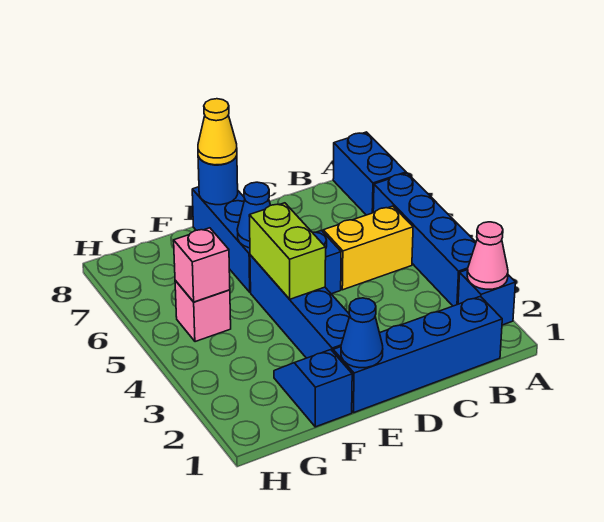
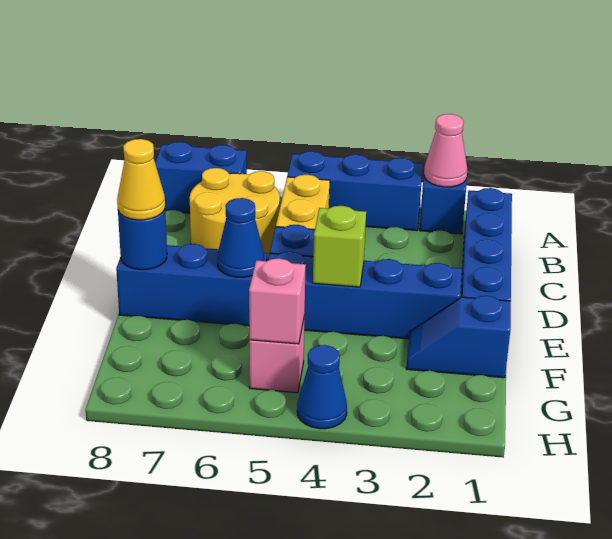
blue 1x4 brick [373,173,476,306] -> blue 1x3 brick [287,151,423,231]
none -> yellow 2x2 round brick [190,168,280,260]
blue 1x1 cone [341,298,383,368] -> blue 1x1 cone moved to [297,345,347,429]
lime 1x2 brick [249,203,326,299] -> lime 1x1 brick [313,206,366,287]

